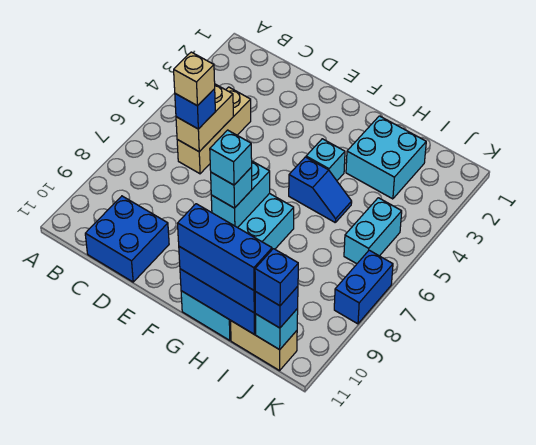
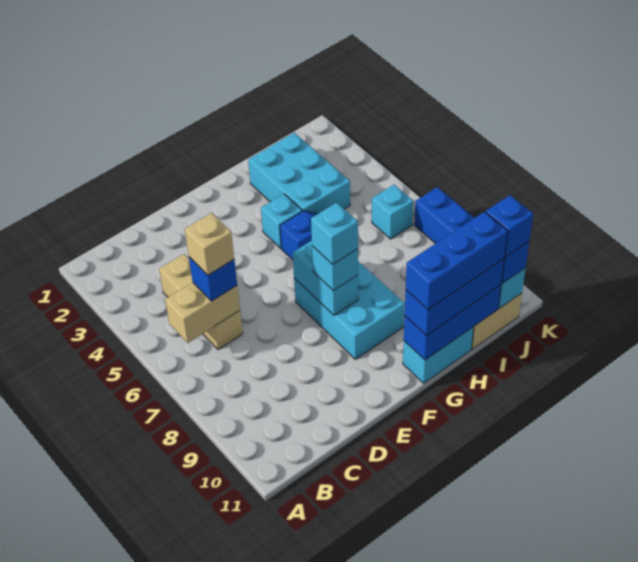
tan 1x2 brick [176,84,233,152] -> tan 1x2 brick turned to [165,282,240,343]
blue 2x2 brick [85,196,169,282] -> none
cyan 2x2 brick [346,116,426,199] -> cyan 2x3 brick [248,133,350,214]
cyan 1x2 brick [344,198,402,264] -> cyan 1x1 brick [372,185,413,239]

